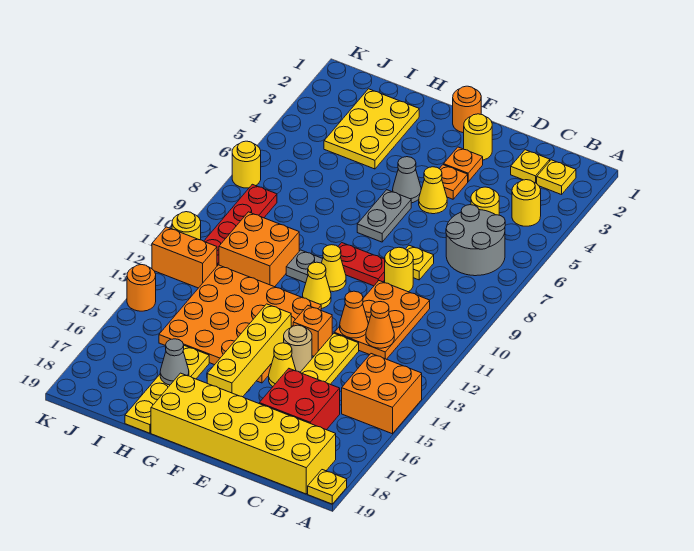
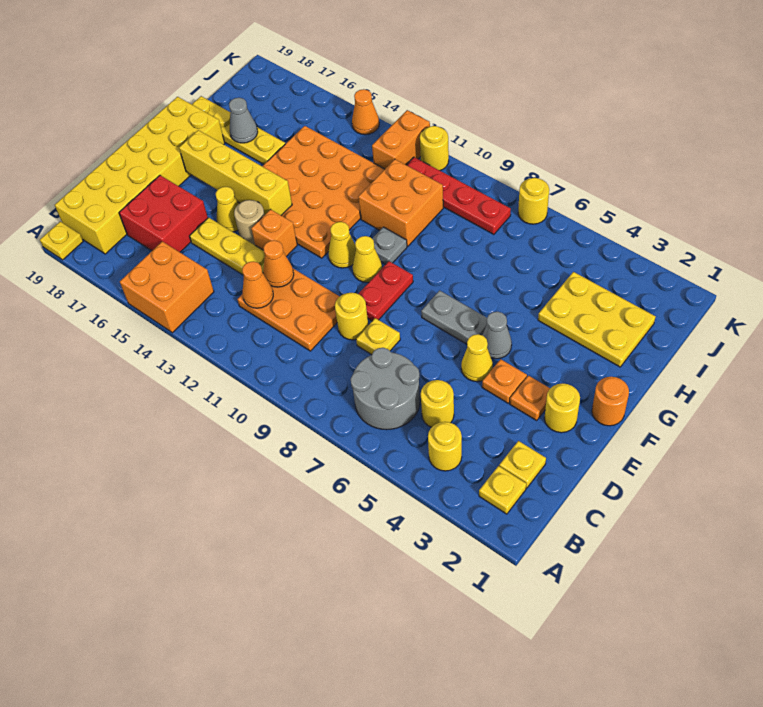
orange 1x1 round brick [127,265,156,311] -> orange 1x1 cone [352,89,379,135]

